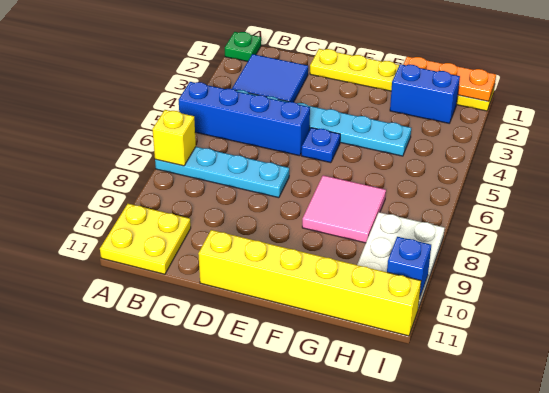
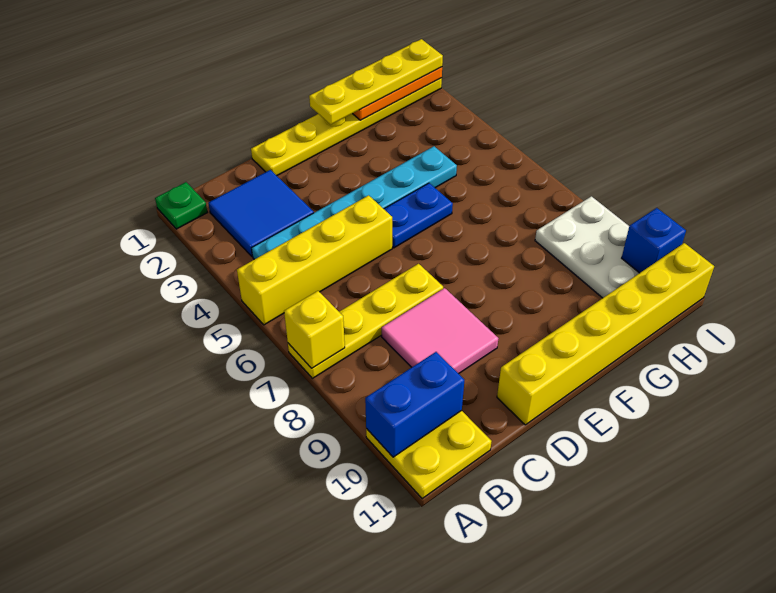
blue 1x4 brick [179,82,310,156] -> yellow 1x4 brick [237,195,392,325]
cyan 1x4 plate [155,147,289,198] -> yellow 1x4 plate [288,264,443,378]
blue 1x1 plate [301,128,340,163] -> blue 1x2 plate [384,183,453,248]
none -> yellow 1x4 plate [309,39,443,124]
pink 2x2 tile [302,175,386,243] -> pink 2x2 tile moved to [382,288,499,374]
blue 1x2 brick [390,64,460,123] -> blue 1x2 brick moved to [365,352,464,457]

